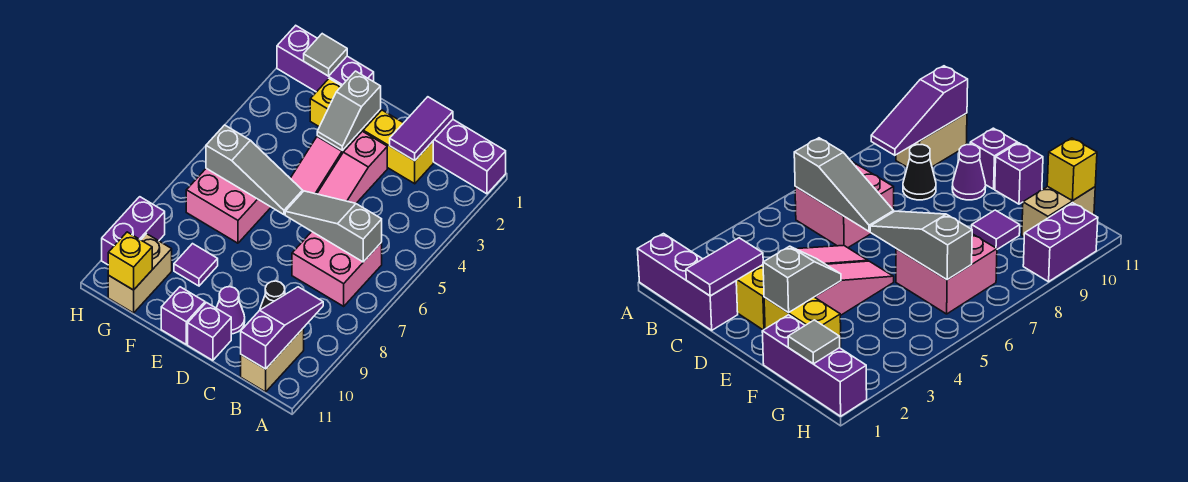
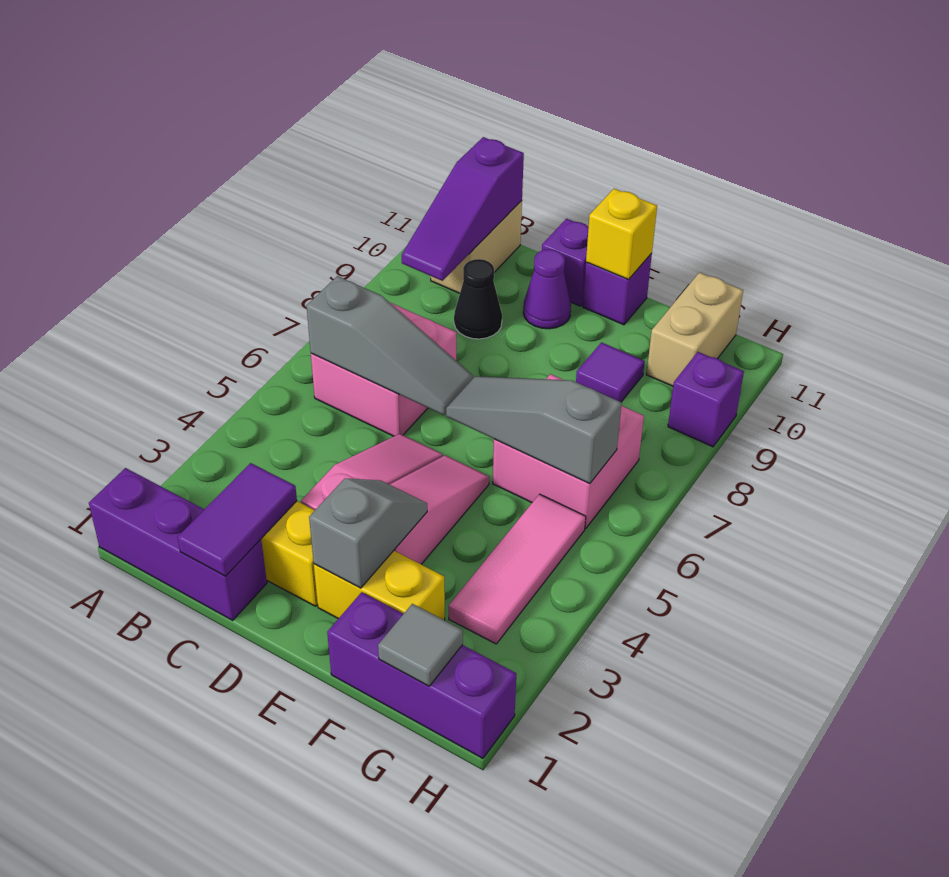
none -> pink 1x3 tile [449,494,586,644]
yellow 1x1 brick [108,232,152,290] -> yellow 1x1 brick moved to [586,189,657,279]
purple 1x2 brick [102,197,165,265] -> purple 1x1 brick [668,352,744,447]

